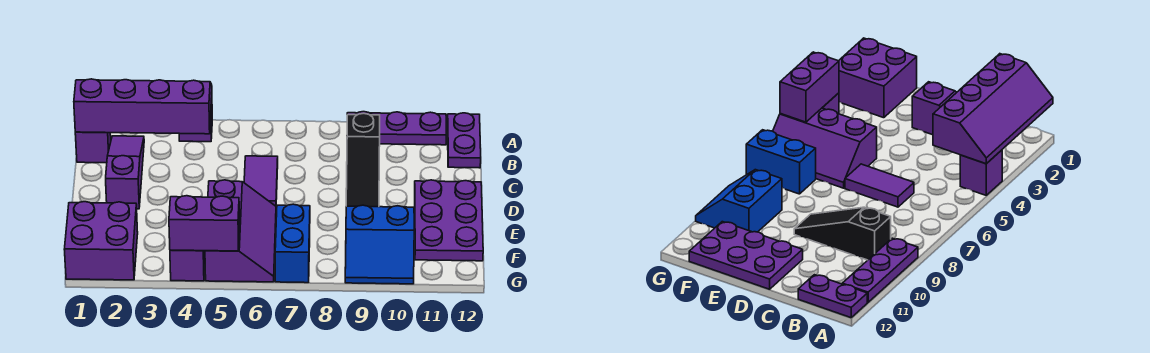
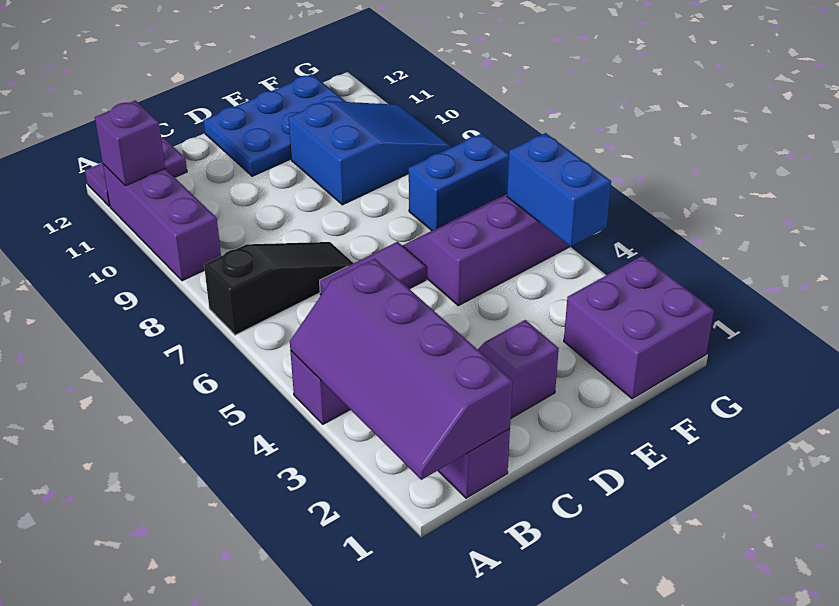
purple 1x3 plate [347,112,446,145] -> purple 1x3 brick [103,164,221,281]
black 1x3 slope [346,113,380,207] -> black 1x3 slope moved to [204,242,353,335]
purple 2x3 plate [415,180,483,261] -> blue 2x3 plate [203,74,346,176]
blue 2x2 slope [345,205,414,284] -> blue 2x3 slope [288,101,451,205]
purple 1x1 brick [170,250,205,281] -> purple 1x1 brick moved to [95,100,165,186]
purple 1x2 brick [169,196,239,251] -> blue 1x2 brick [507,133,611,247]

